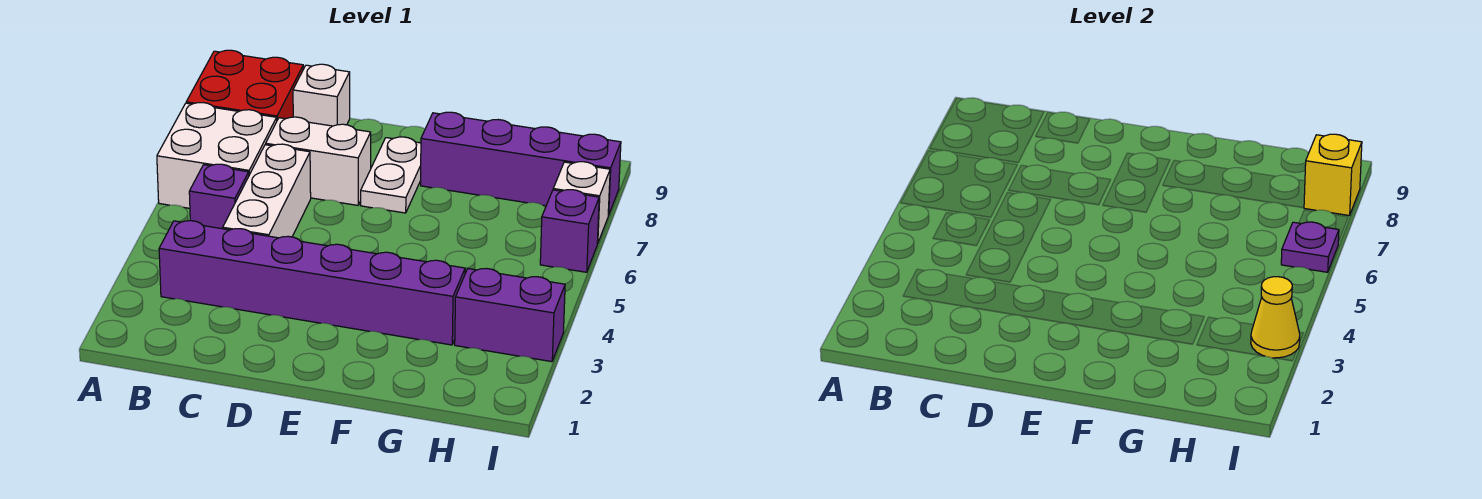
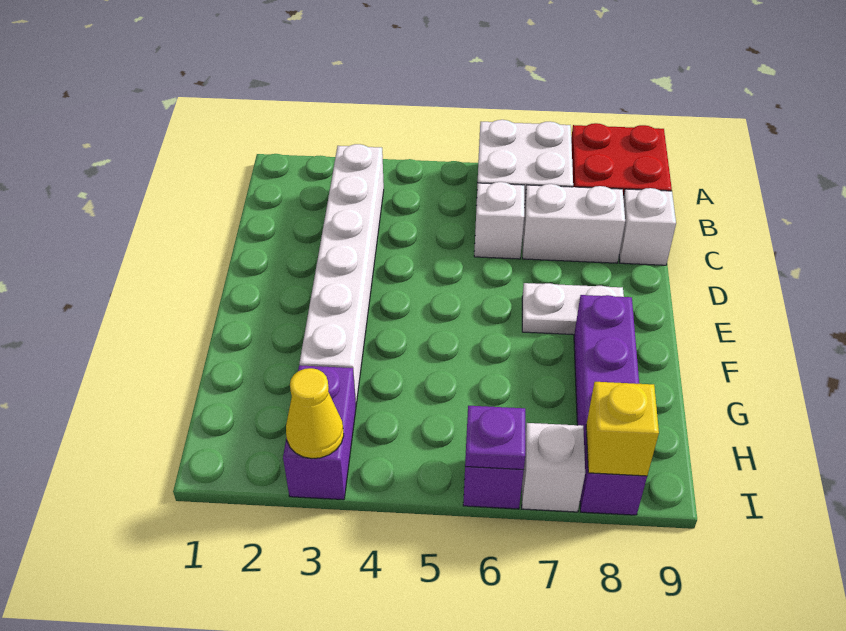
purple 1x6 brick [159,221,465,345] -> white 1x6 brick [299,144,384,404]
purple 1x1 brick [189,164,249,229] -> none
white 1x3 brick [223,144,311,238] -> white 1x1 brick [474,182,524,259]
white 1x2 brick [266,117,371,205] -> white 1x2 brick turned to [523,184,625,263]

